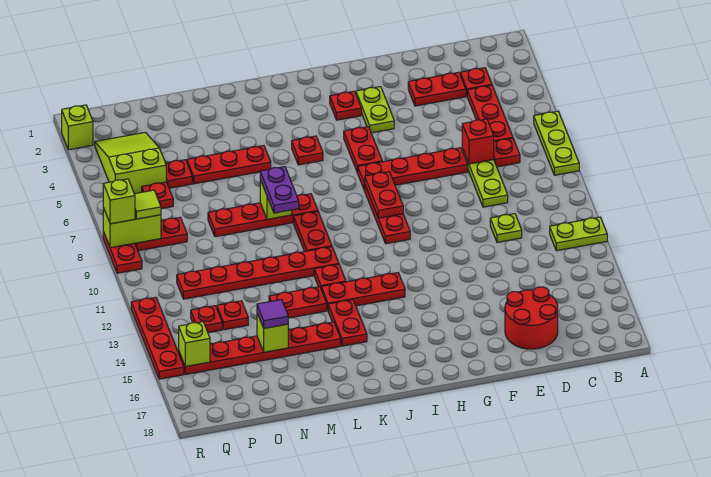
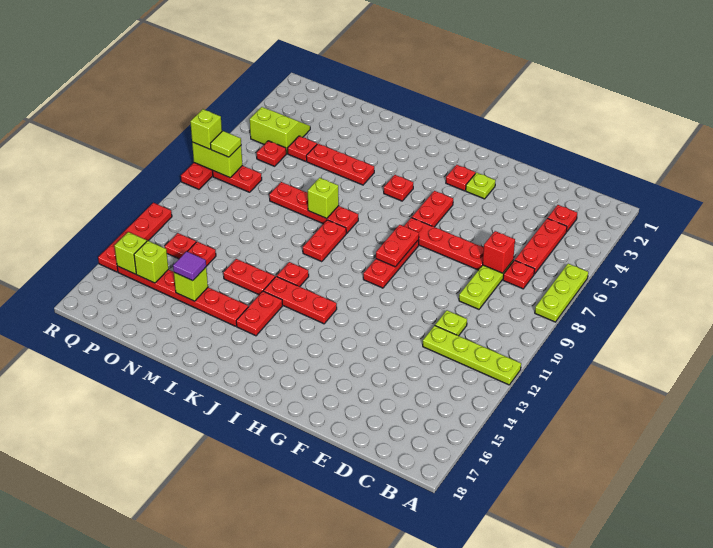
lime 1x2 plate [550,217,607,251] -> lime 1x4 plate [423,326,521,385]
red 1x2 plate [408,72,466,106] -> none
red 2x2 round brick [505,287,558,349] -> none
lime 1x2 plate [356,87,394,133] -> lime 1x1 plate [466,173,496,199]
red 1x6 plate [177,247,339,299] -> none
purple 1x2 plate [260,167,299,213] -> none
lime 2x3 slope [95,132,166,194] -> lime 2x2 slope [250,107,310,154]
lime 1x1 brick [62,105,93,150] -> lime 1x1 brick moved to [134,241,168,283]

